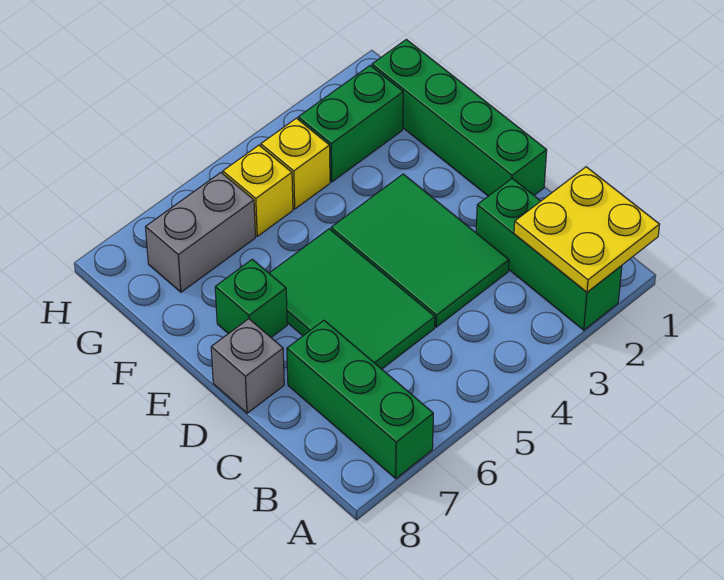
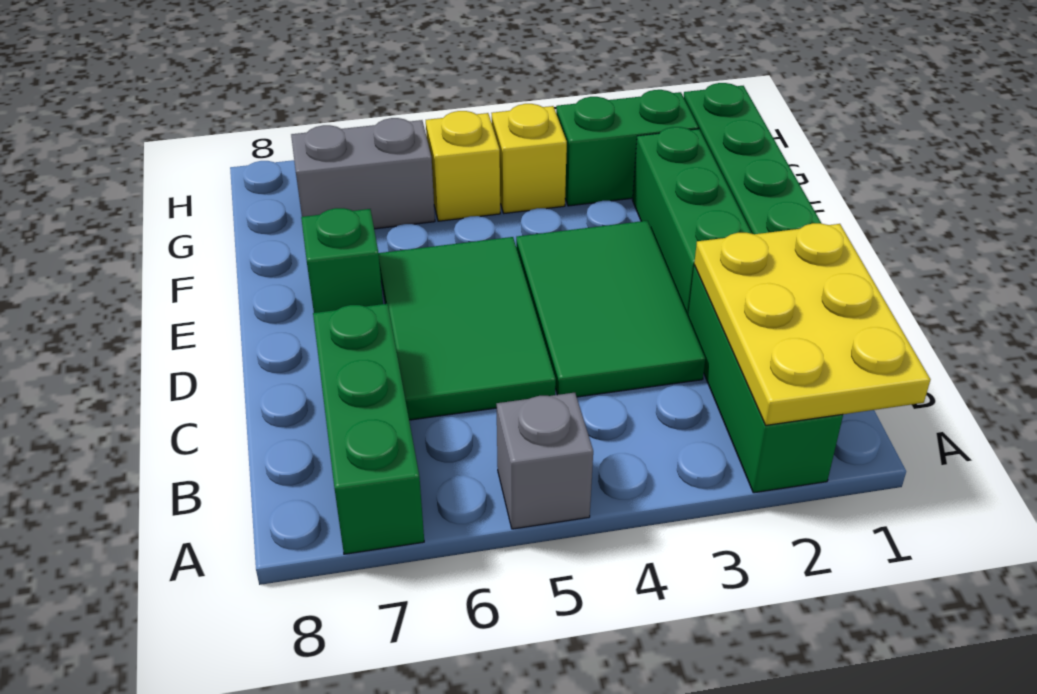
yellow 2x2 plate [514,167,660,292] -> yellow 2x3 plate [694,223,931,425]
none -> green 1x3 brick [632,127,752,316]
grey 1x1 brick [211,319,284,413] -> grey 1x1 brick moved to [497,393,593,529]

